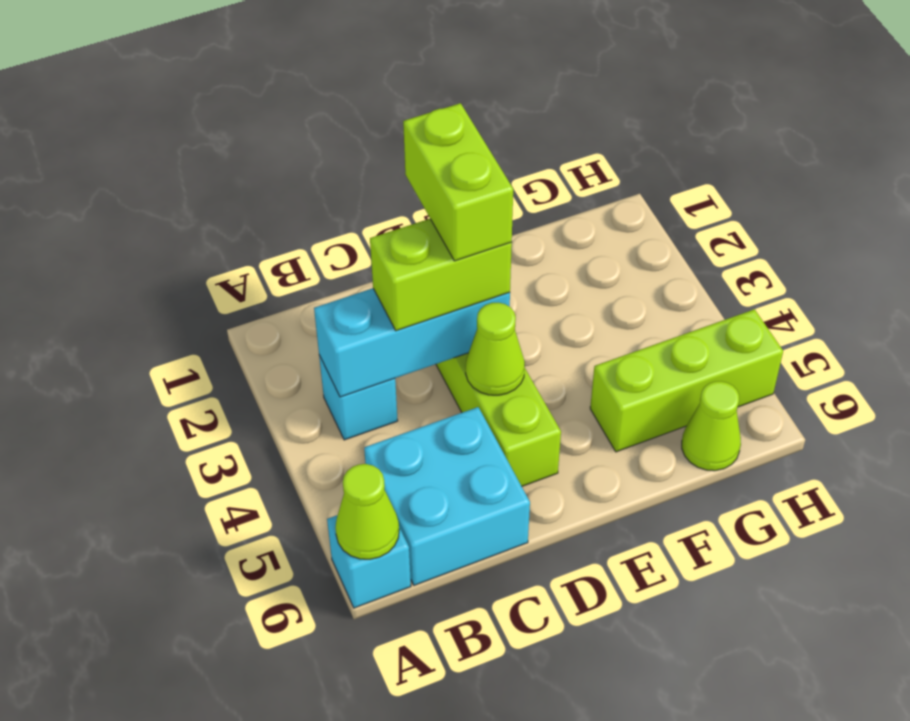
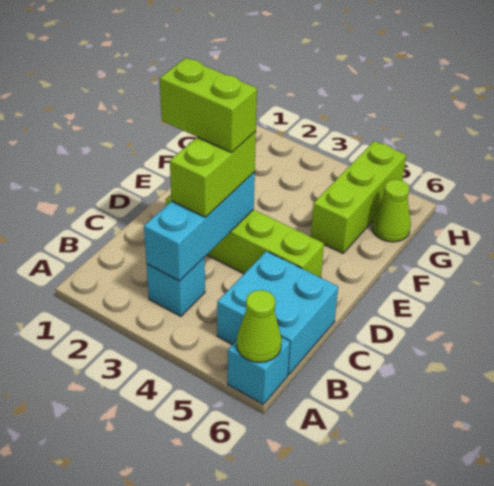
lime 1x1 cone [466,303,525,395] -> none

